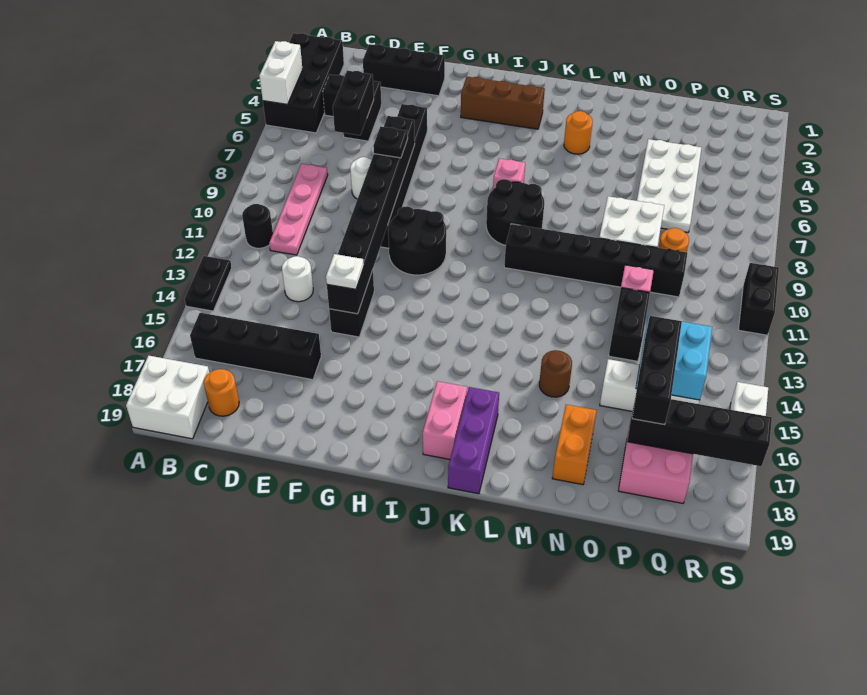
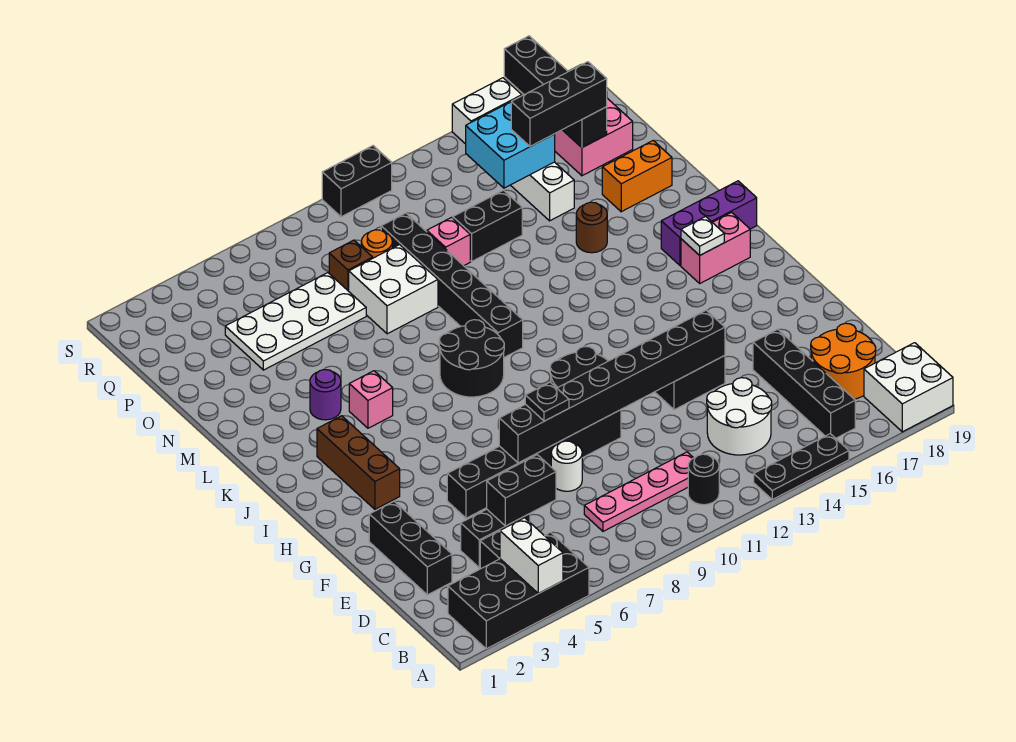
white 1x2 brick [259,41,303,104] -> white 1x2 brick turned to [500,518,563,593]
black 1x2 plate [185,256,232,311] -> black 1x3 plate [754,434,849,500]
orange 1x1 round brick [204,369,239,416] -> orange 2x2 round brick [811,323,876,399]
white 1x1 round brick [282,256,313,302] -> white 2x2 round brick [707,378,772,455]
white 1x1 plate [326,254,364,289] -> white 1x1 plate moved to [681,217,724,255]
pink 1x1 brick [493,158,525,189] -> pink 1x1 brick moved to [349,371,393,428]
orange 1x1 round brick [564,111,593,154] -> purple 1x1 round brick [310,370,341,420]
none -> brown 1x1 brick [329,240,373,291]

